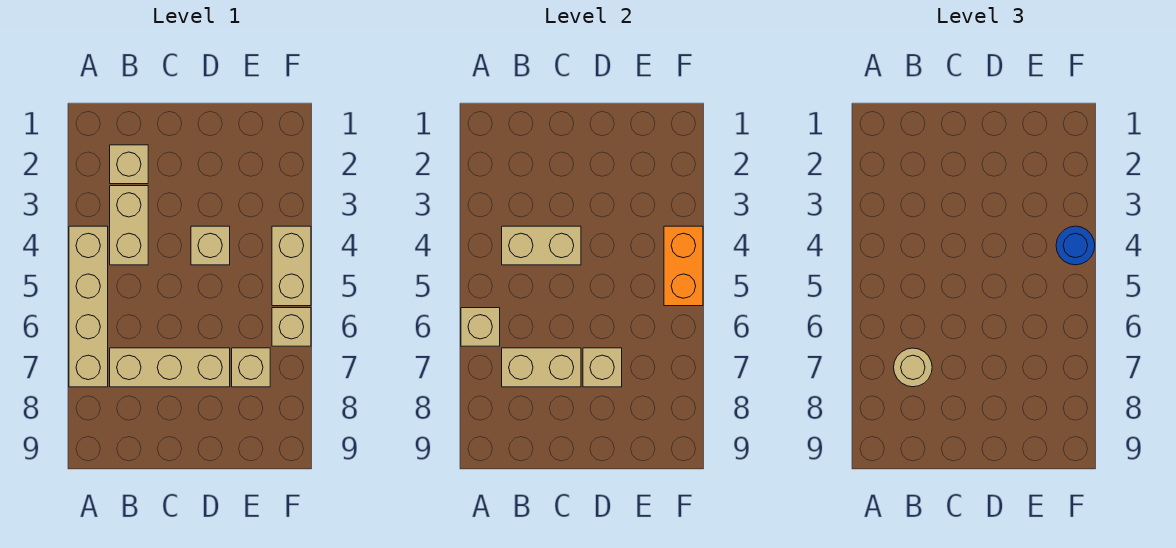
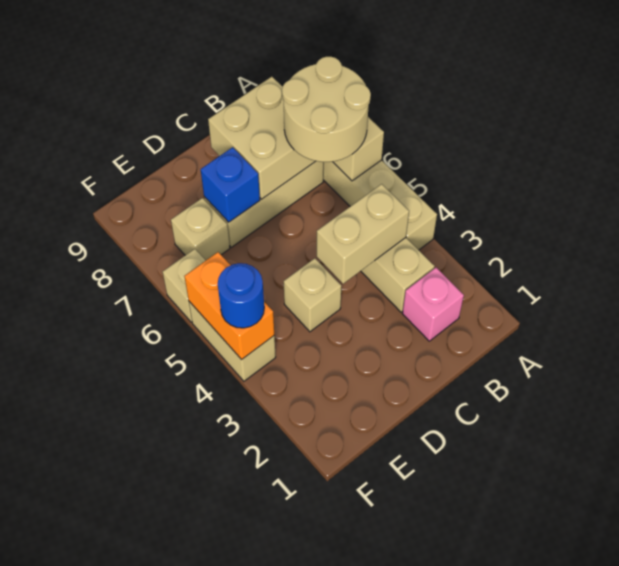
tan 1x1 brick [110,145,148,184] -> pink 1x1 brick [402,268,464,341]
tan 1x2 brick [502,348,581,387] -> tan 2x2 brick [208,77,316,199]
tan 1x1 round brick [894,348,932,387] -> tan 2x2 round brick [282,57,371,162]
tan 1x1 brick [583,348,622,387] -> blue 1x1 brick [201,147,260,222]

